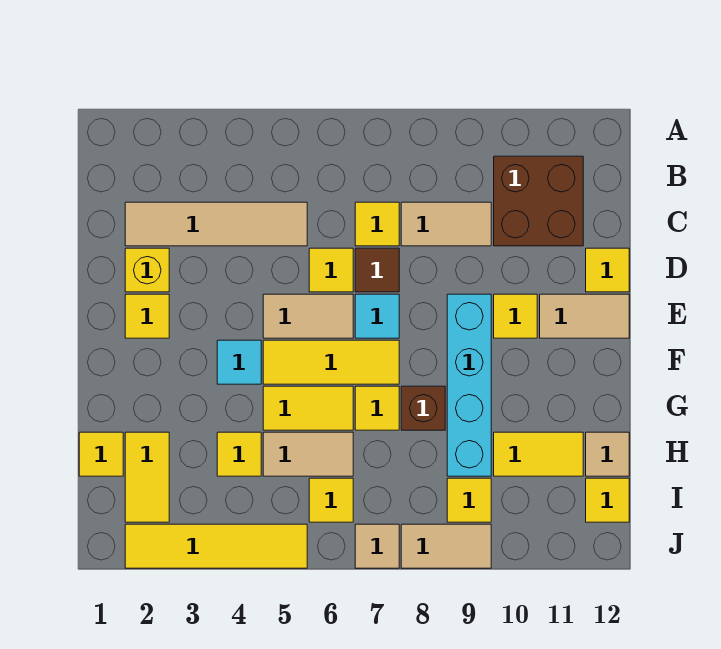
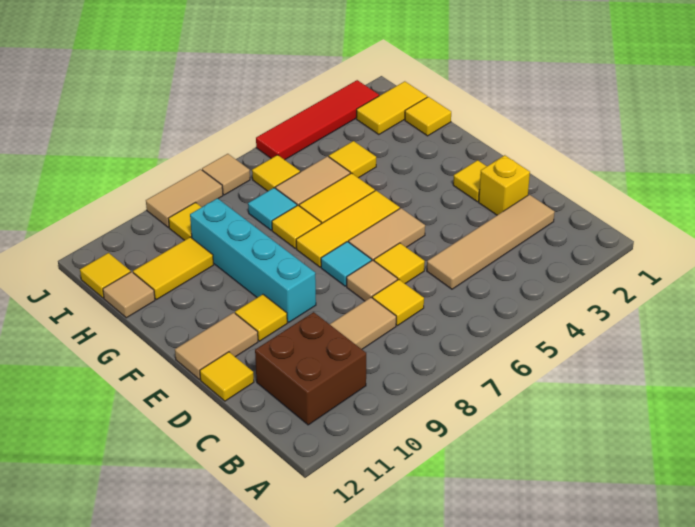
brown 1x1 tile [355,248,399,292] -> tan 1x1 tile [347,260,397,301]
cyan 1x1 tile [217,340,261,384] -> cyan 1x1 tile moved to [248,188,297,230]
brown 1x1 brick [401,386,445,430] -> none
yellow 1x2 tile [125,432,169,522] -> yellow 1x2 tile turned to [356,81,427,135]
yellow 1x4 tile [125,524,307,568] -> red 1x4 tile [256,80,379,160]

